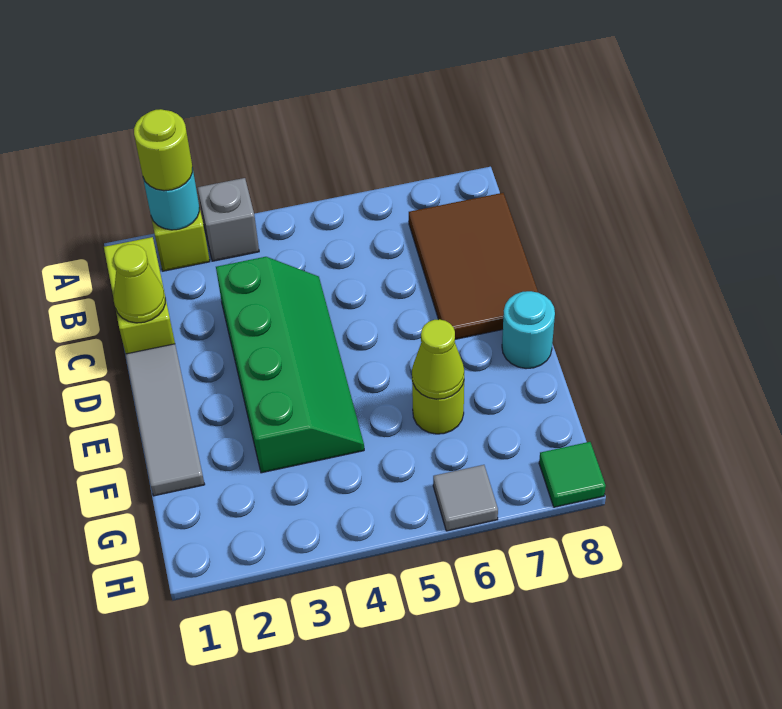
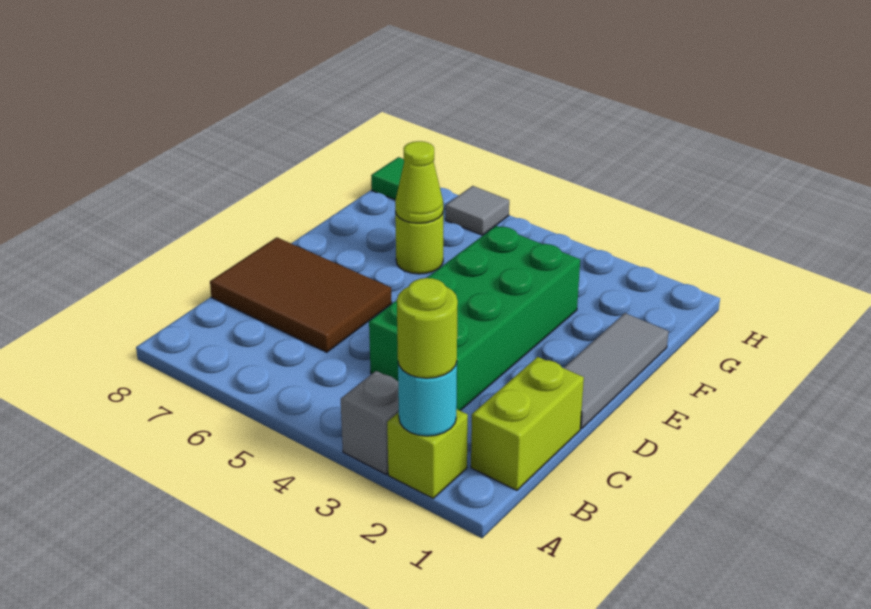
brown 2x3 tile [409,193,538,339] -> brown 2x3 tile turned to [210,237,392,352]
lime 1x1 cone [114,244,165,323] -> none
green 2x4 slope [216,257,364,473] -> green 2x4 brick [369,226,580,411]
cyan 1x1 round brick [502,291,555,368] -> none

